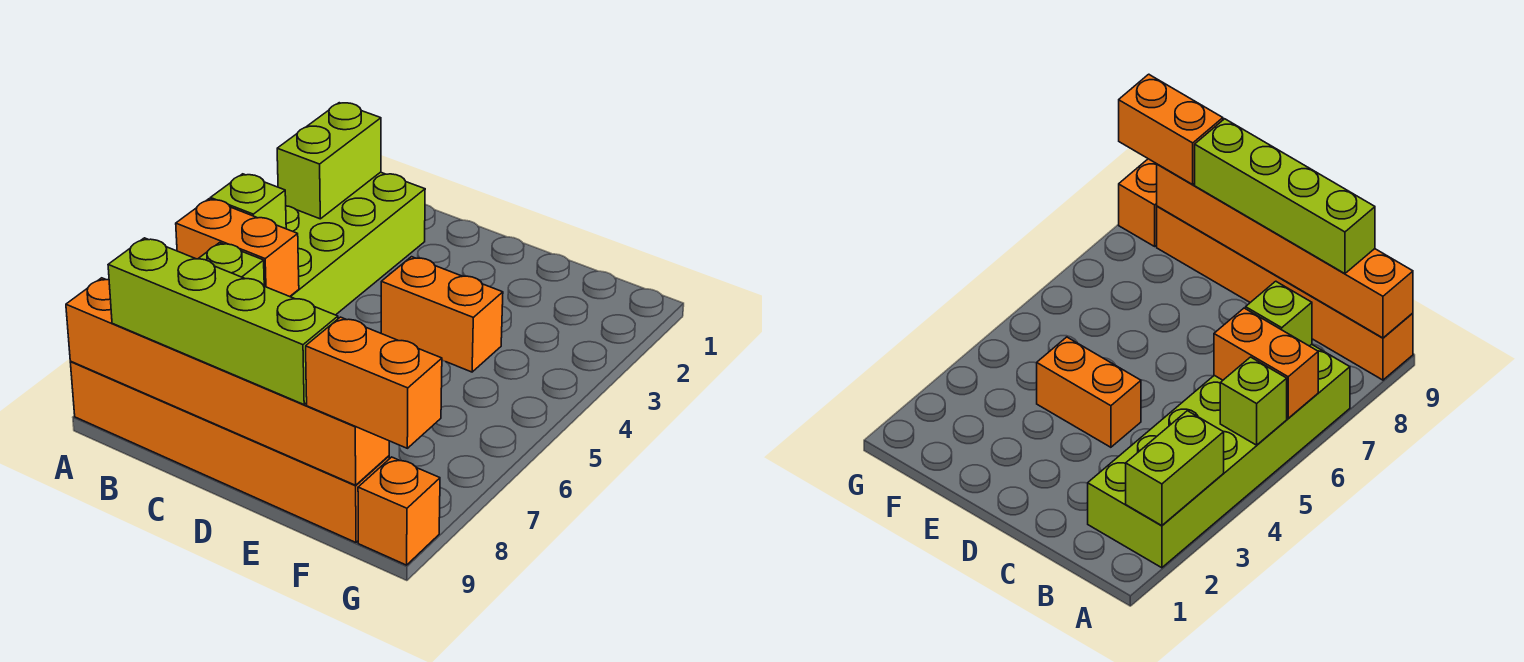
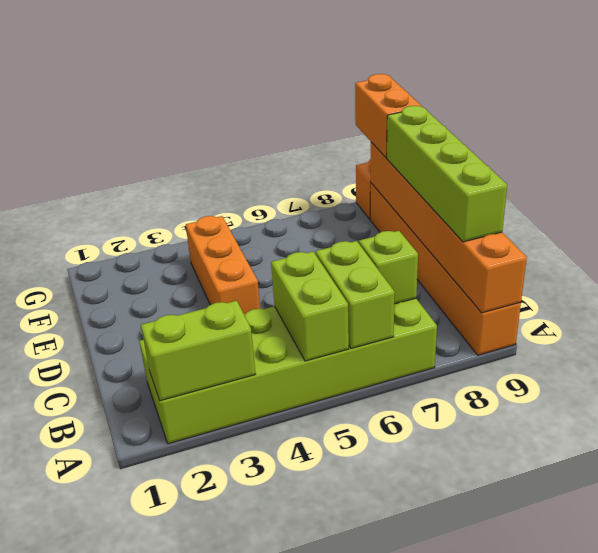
lime 1x1 brick [210,174,286,229] -> lime 1x2 brick [271,252,349,361]
orange 1x2 brick [176,199,299,297] -> lime 1x2 brick [316,241,395,348]
orange 1x2 brick [381,257,503,372] -> orange 1x3 brick [186,216,260,314]

